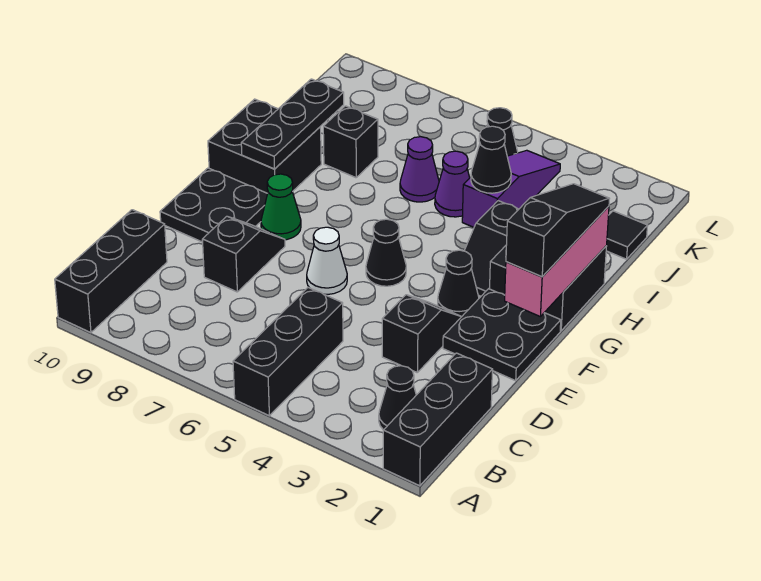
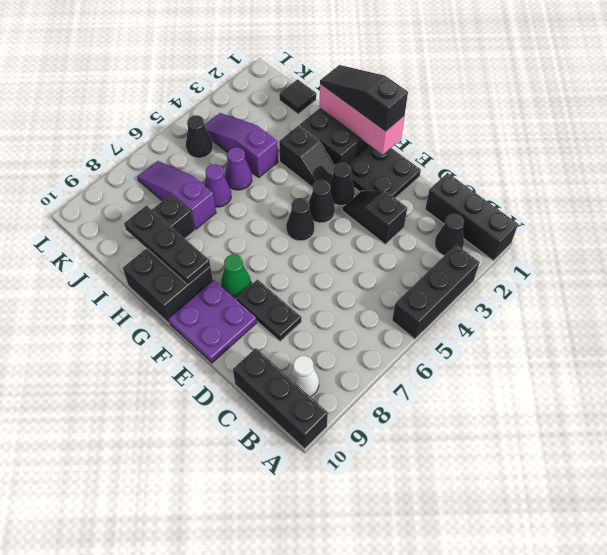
black 1x3 brick [233,288,343,416] -> black 1x3 brick turned to [392,245,479,339]
black 1x2 slope [202,216,285,292] -> black 1x2 plate [236,279,301,341]
white 1x1 cone [307,227,347,294] -> white 1x1 cone moved to [289,356,319,397]
black 2x2 plate [160,168,268,242] -> purple 2x2 plate [169,280,257,363]
black 1x1 cone [471,126,511,193] -> black 1x1 cone moved to [309,180,335,223]
none -> purple 1x3 slope [137,161,216,229]

